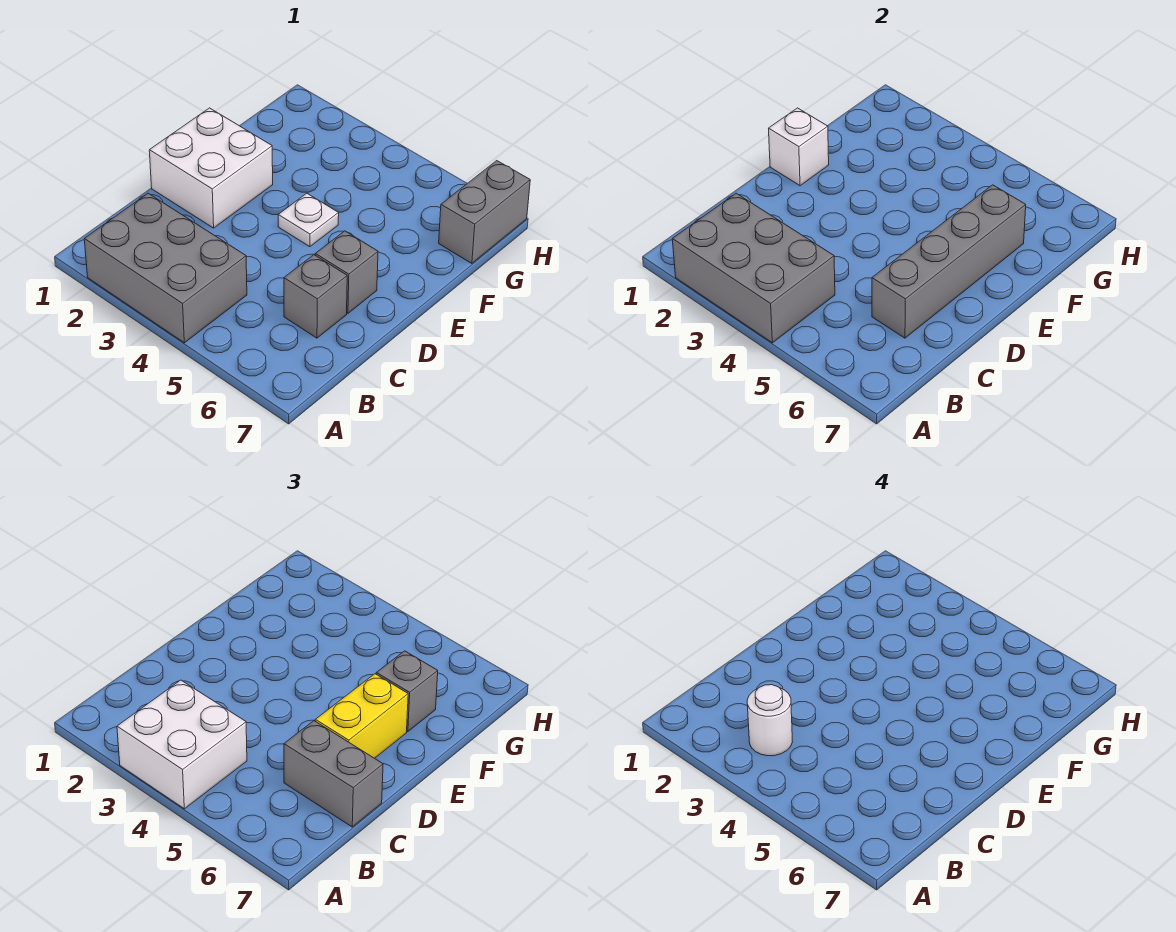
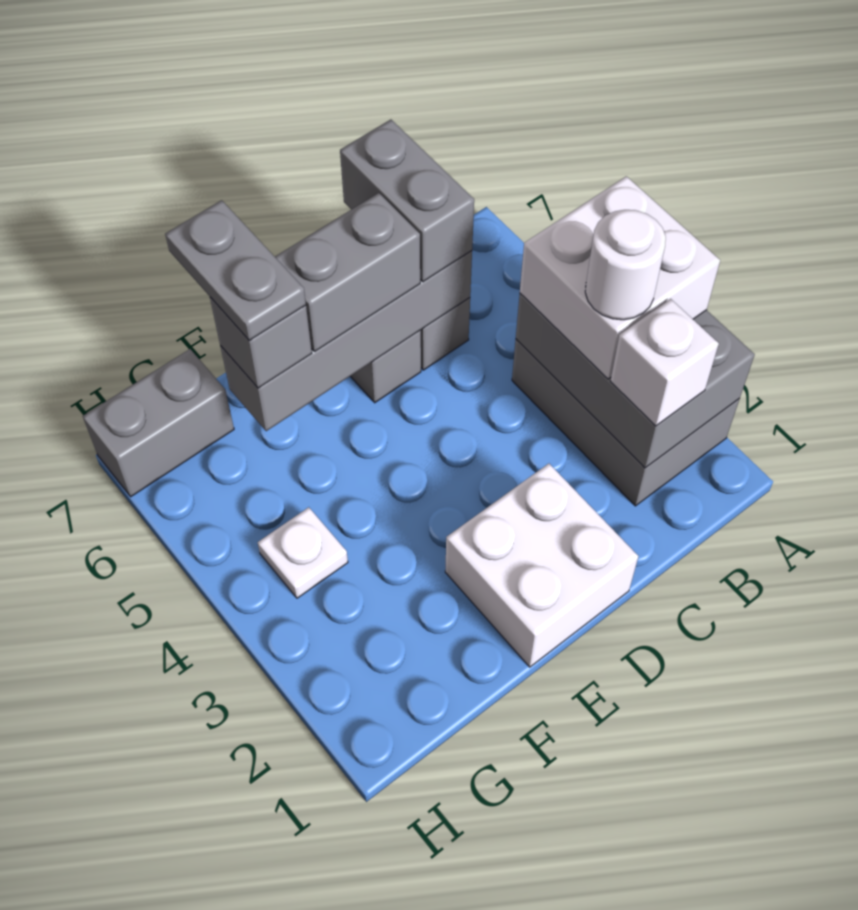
yellow 1x2 brick [315,674,408,758] -> grey 1x2 brick [275,193,420,351]
white 1x1 brick [769,108,829,186] -> white 1x1 brick moved to [610,299,719,426]
white 1x1 plate [278,193,339,247] -> white 1x1 plate moved to [258,507,348,598]
none -> grey 1x2 plate [165,200,306,340]

